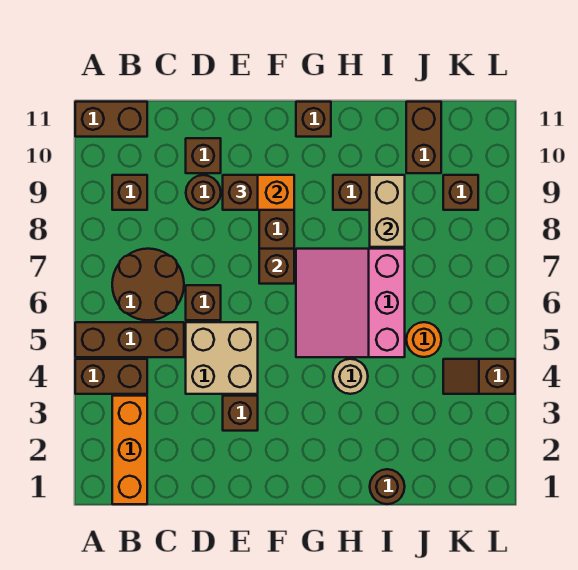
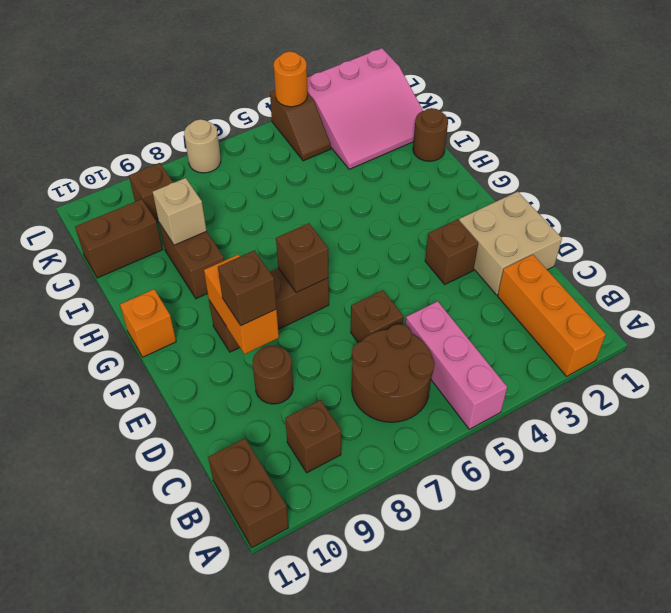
brown 1x2 brick [75,359,147,394] -> none
brown 1x3 brick [75,322,184,357] -> pink 1x3 brick [405,301,507,429]
orange 1x3 brick [112,396,147,504] -> orange 1x3 brick turned to [498,255,606,376]
tan 2x2 brick [186,322,258,394] -> tan 2x2 brick moved to [459,192,562,295]
brown 1x1 brick [186,138,221,173] -> none
pink 3x3 slope [296,249,405,357] -> pink 3x3 slope moved to [307,48,423,169]
brown 1x1 brick [296,102,331,137] -> orange 1x1 brick [120,289,176,357]
tan 1x1 round brick [333,359,368,394] -> tan 1x1 round brick moved to [184,119,221,173]
tan 1x2 brick [370,175,405,247] -> tan 1x1 brick [153,178,206,245]
orange 1x1 round brick [406,322,441,357] -> orange 1x1 round brick moved to [274,52,307,107]

